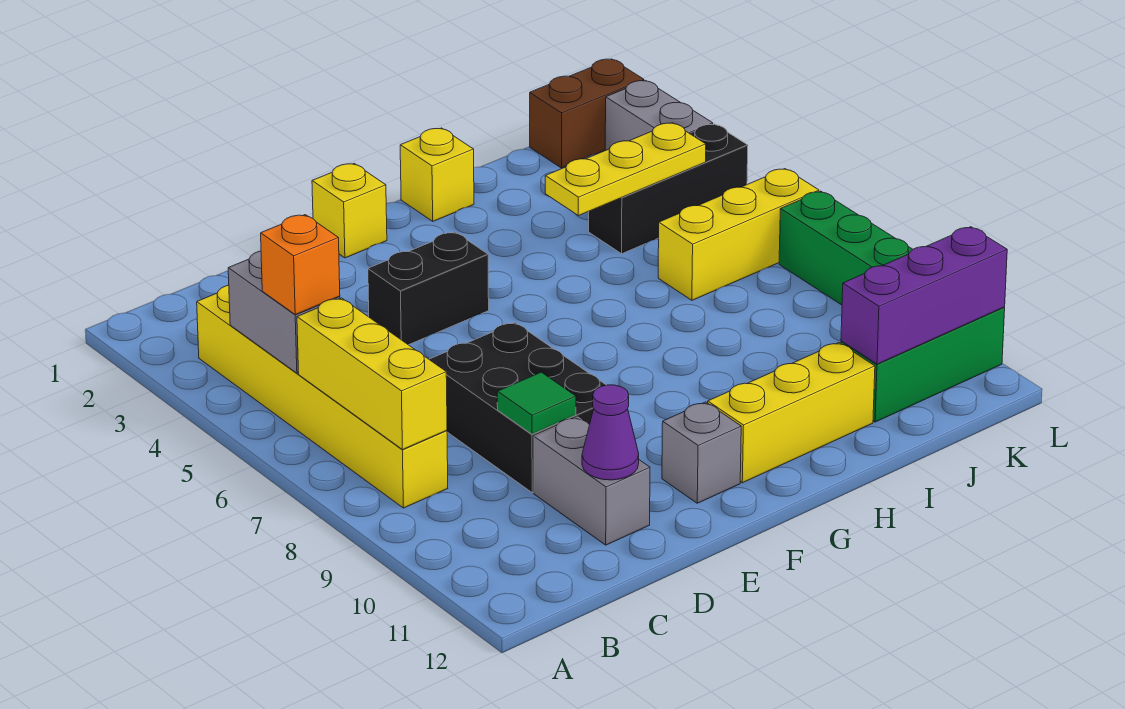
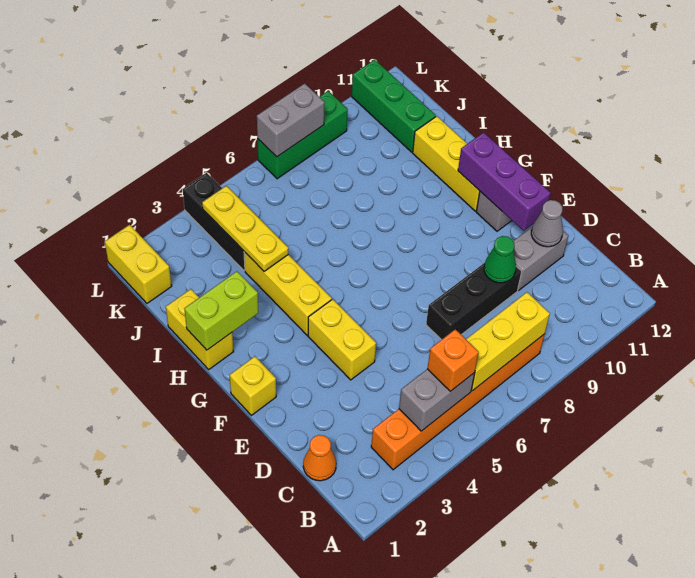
yellow 1x6 brick [197,285,448,508] -> orange 1x6 brick [371,334,545,470]
none -> orange 1x1 cone [303,435,336,481]
black 2x3 brick [429,323,606,493] -> black 1x3 brick [426,263,522,340]
green 1x1 tile [497,372,576,434] -> green 1x1 cone [484,236,516,283]
purple 1x1 cone [582,385,639,480] -> grey 1x1 cone [531,200,563,247]
black 1x2 brick [368,232,489,345] -> yellow 1x2 brick [308,299,376,380]
yellow 1x1 brick [400,128,474,221] -> yellow 1x2 brick [166,289,234,369]
none -> lime 1x2 brick [184,271,259,350]
yellow 1x3 brick [658,169,819,300] -> yellow 1x3 brick moved to [244,252,332,335]
purple 1x3 brick [841,227,1007,364] -> purple 1x3 brick moved to [458,133,551,231]
brown 1x2 brick [530,59,644,168] -> yellow 1x2 brick [105,225,172,303]
grey 1x2 brick [605,81,713,150] -> grey 1x2 brick moved to [257,83,325,157]

